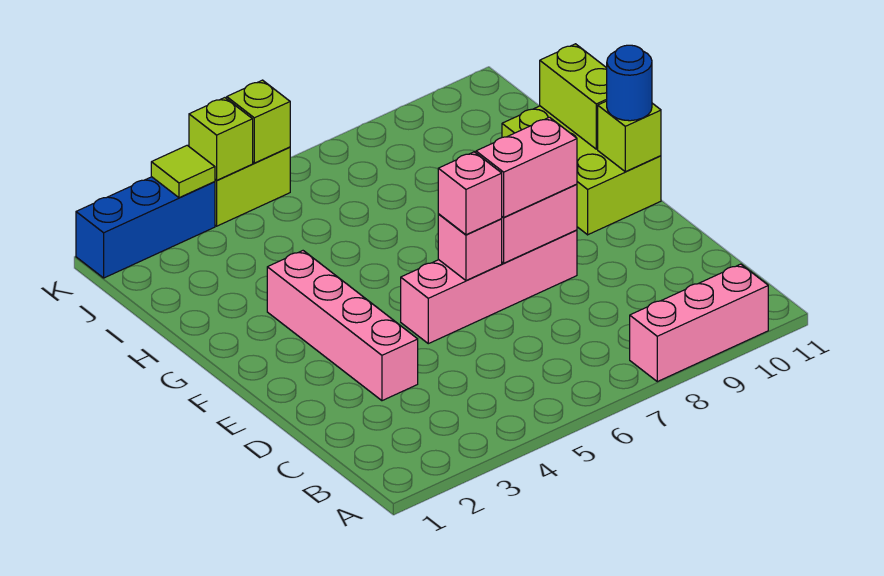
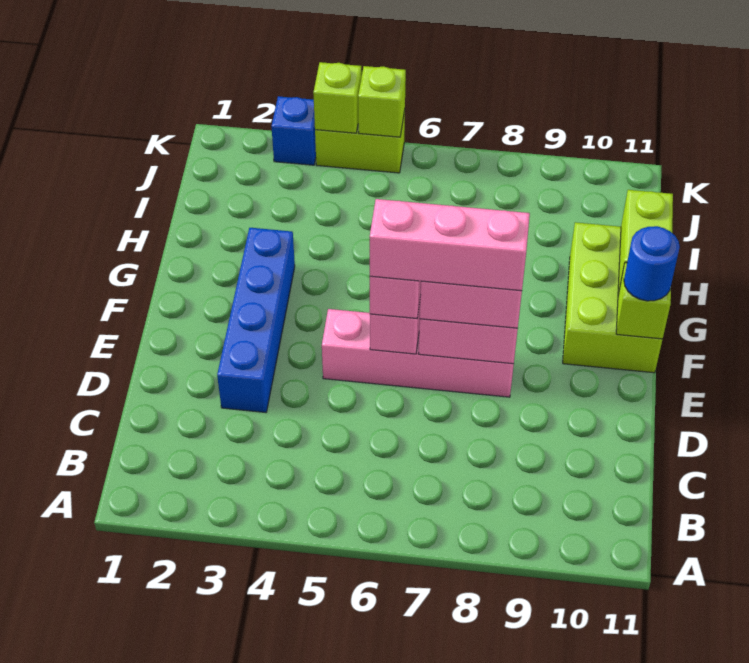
pink 1x3 brick [630,264,768,382] -> pink 1x3 brick moved to [370,199,530,291]
pink 1x4 brick [267,251,418,401] -> blue 1x4 brick [217,228,295,412]
blue 1x3 brick [76,177,215,278] -> blue 1x1 brick [271,96,316,165]
lime 1x1 tile [151,145,215,198] -> none

